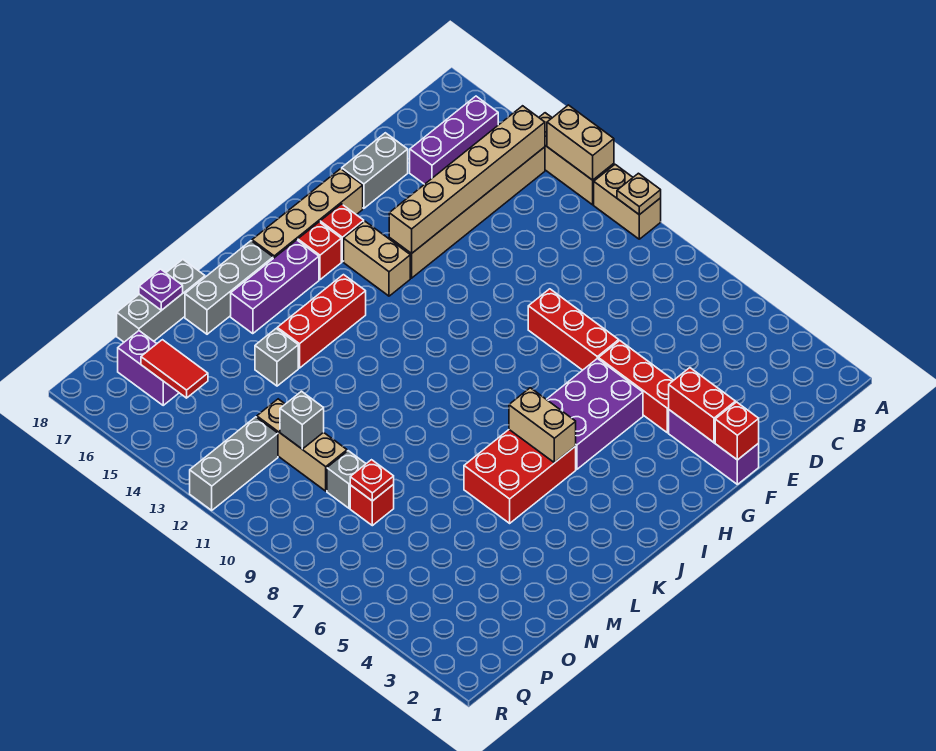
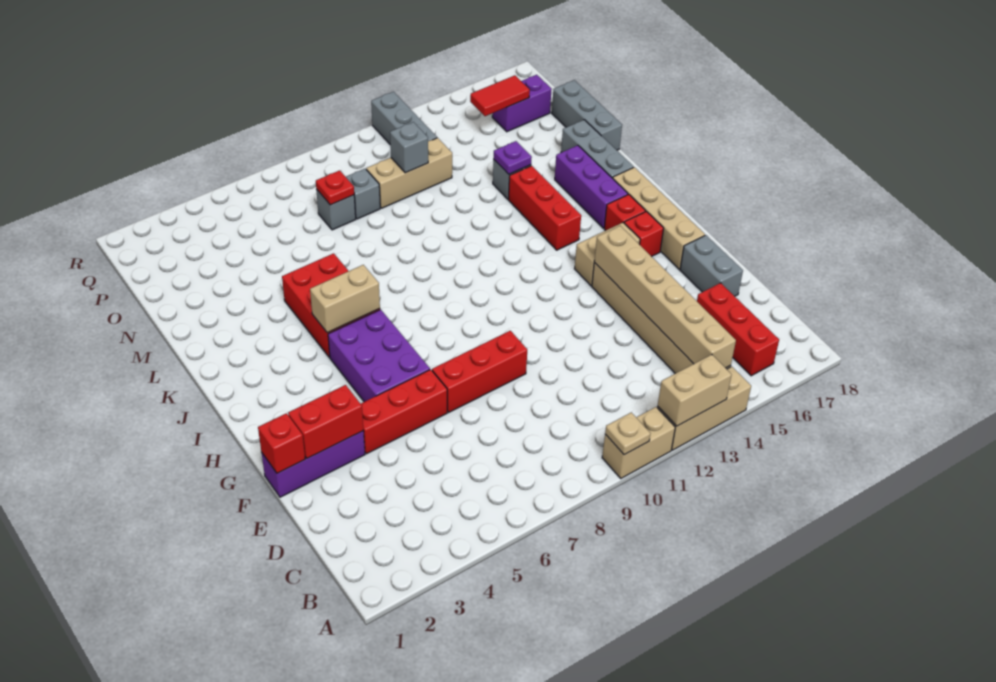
purple 1x3 brick [410,96,498,184] -> red 1x3 brick [697,283,779,376]
purple 1x1 plate [139,269,183,310] -> purple 1x1 plate moved to [494,141,532,174]
red 1x1 brick [350,484,394,526] -> grey 1x1 brick [316,189,356,230]

